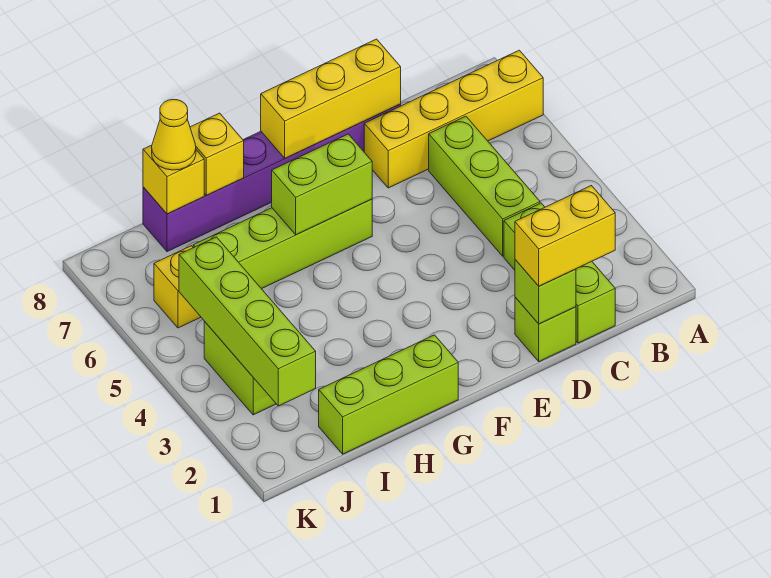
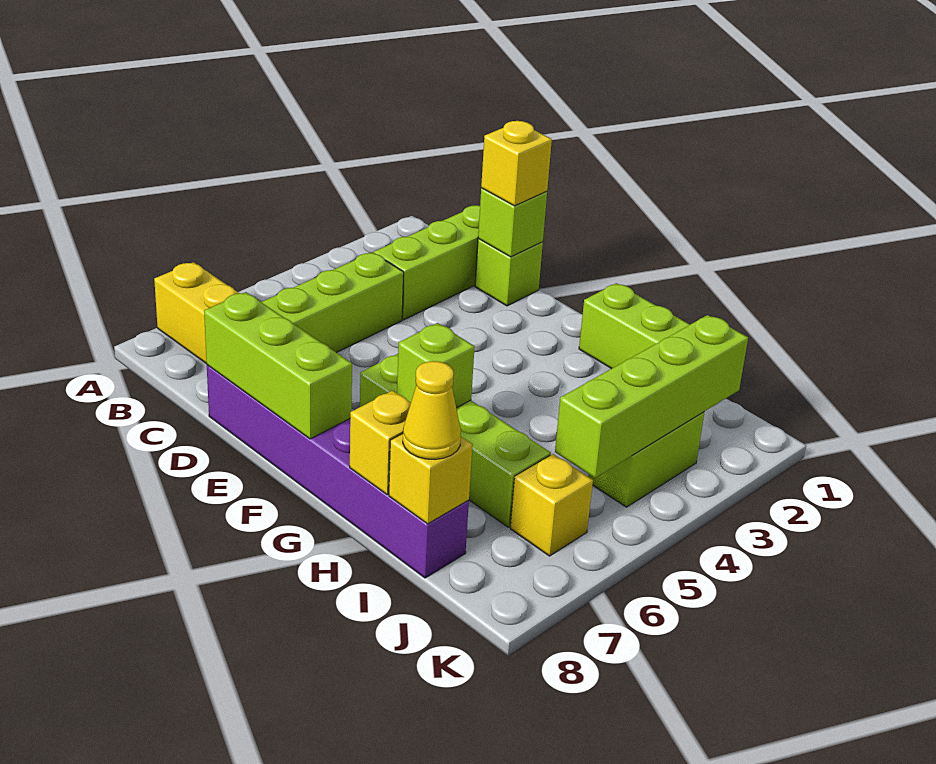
yellow 1x2 brick [515,186,615,286] -> yellow 1x1 brick [481,121,552,206]
yellow 1x3 brick [261,39,401,158] -> lime 1x3 brick [204,292,352,439]
lime 1x2 brick [272,134,372,235] -> lime 1x1 brick [397,323,475,408]

